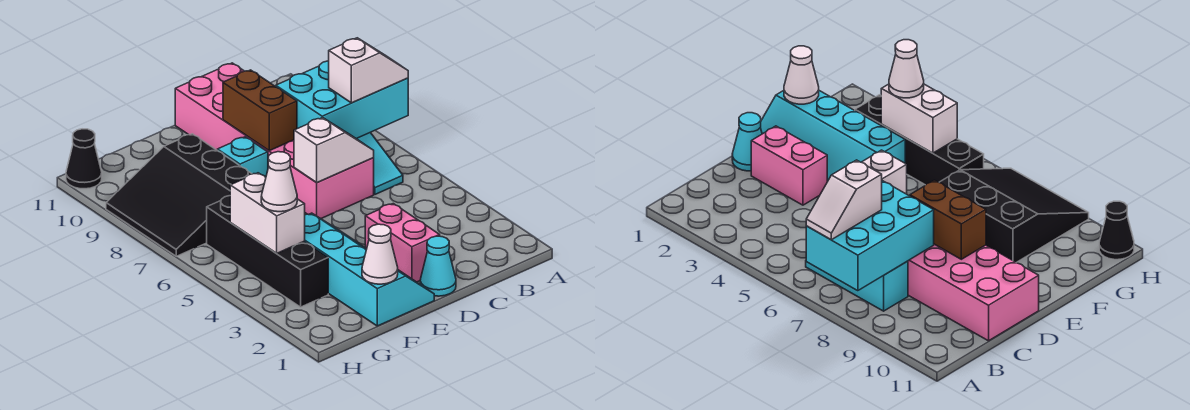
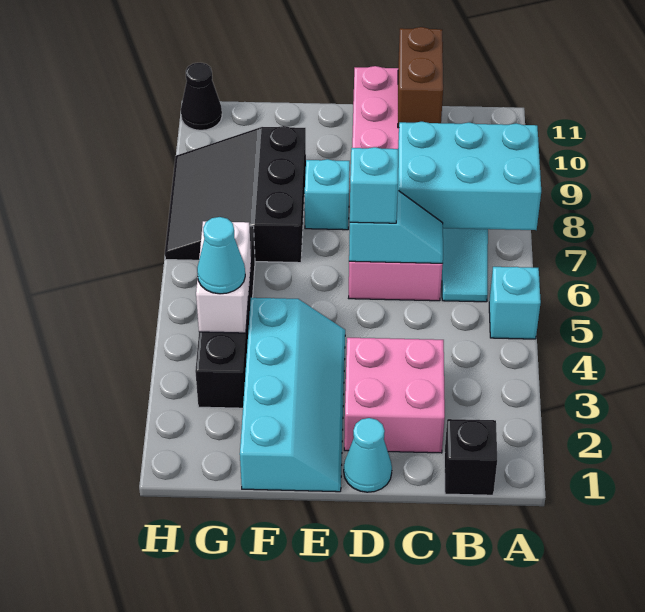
none -> cyan 1x1 brick [489,267,541,339]
white 1x2 slope [329,38,408,103] -> none
none -> black 1x1 brick [444,419,497,495]
white 1x2 slope [294,118,374,183] -> cyan 1x2 slope [349,190,443,263]
pink 1x2 brick [365,204,440,282] -> pink 2x2 brick [344,338,445,453]
none -> cyan 1x1 brick [350,147,398,223]
brown 1x2 brick [223,70,297,151] -> brown 1x2 brick moved to [398,27,443,128]
white 1x1 cone [362,224,398,284] -> none
white 1x1 cone [261,152,297,212] -> cyan 1x1 cone [197,217,245,294]

